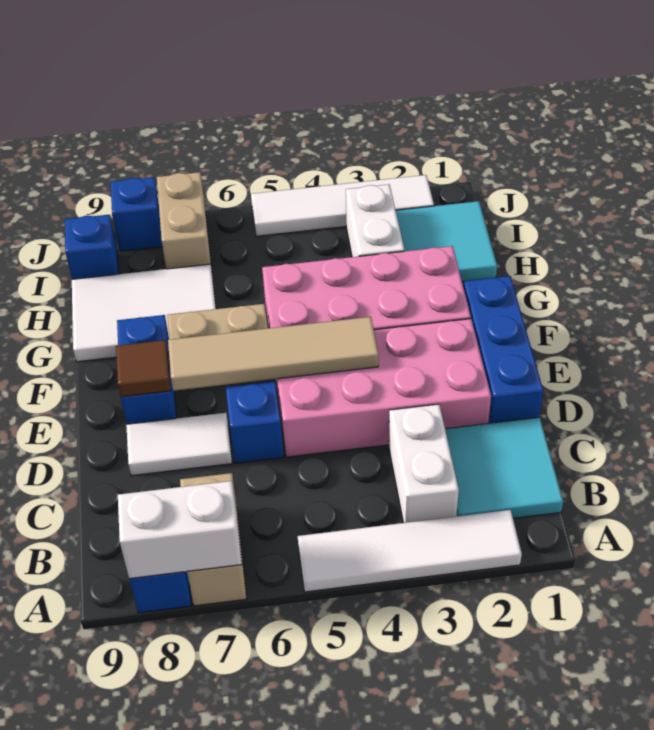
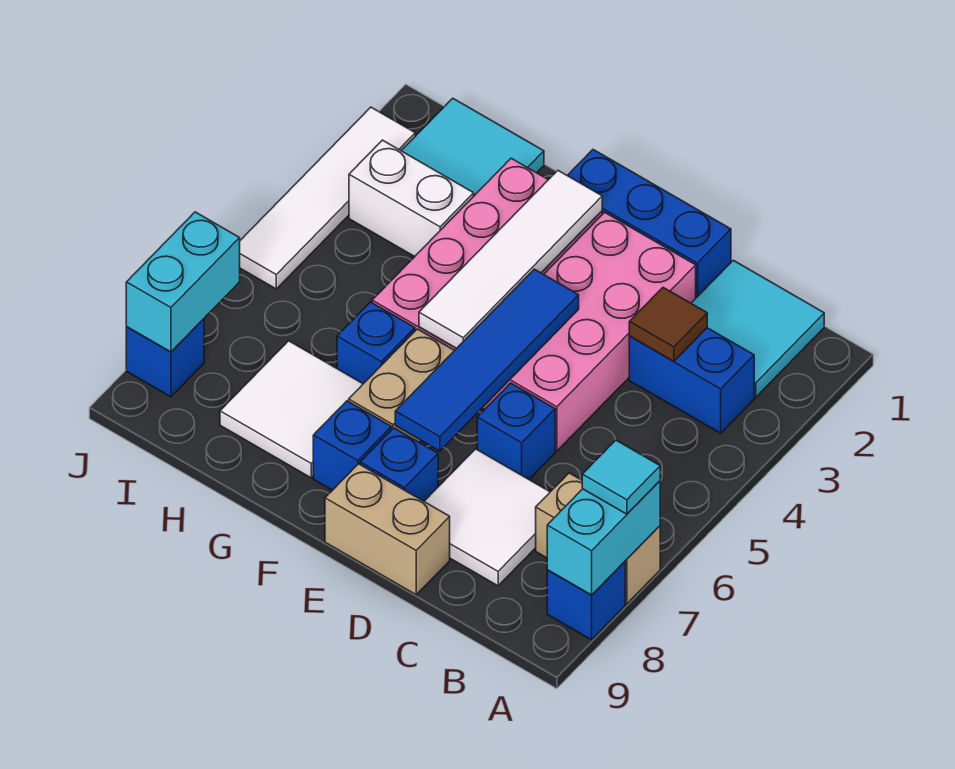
white 1x4 tile [298,510,522,592] -> white 1x4 tile moved to [419,171,602,348]
white 1x2 brick [118,481,242,579] -> cyan 1x2 brick [547,481,660,595]
none -> cyan 1x1 tile [582,440,660,514]
white 1x2 brick [389,404,459,523] -> blue 1x2 brick [629,328,754,433]
white 1x2 tile [126,413,232,476] -> white 2x2 tile [424,449,550,586]
tan 1x4 tile [168,317,379,391] -> blue 1x4 tile [395,269,579,451]
brown 1x1 tile [116,340,171,397] -> brown 1x1 tile moved to [629,287,707,361]
white 2x3 tile [72,264,216,362] -> white 2x2 tile [220,341,363,478]
tan 1x2 brick [157,172,211,269] -> tan 1x2 brick moved to [325,464,450,595]
blue 1x1 brick [65,215,119,279] -> blue 1x1 brick moved to [337,302,415,384]
none -> cyan 1x2 brick [126,212,240,352]

